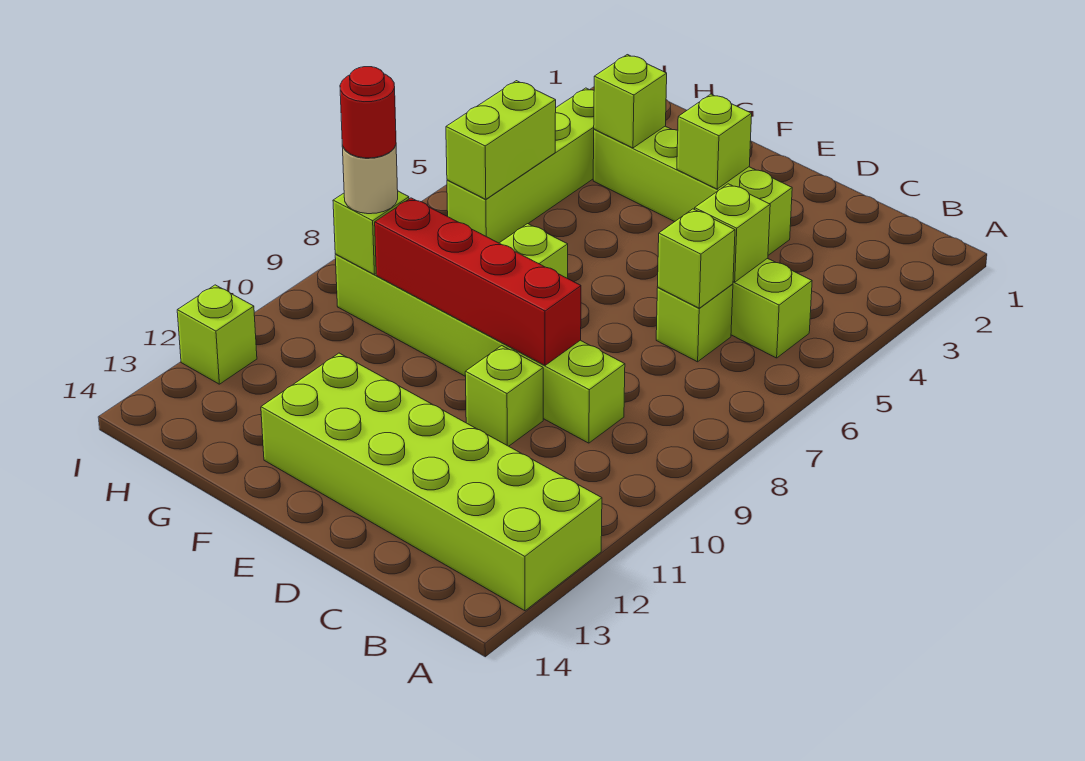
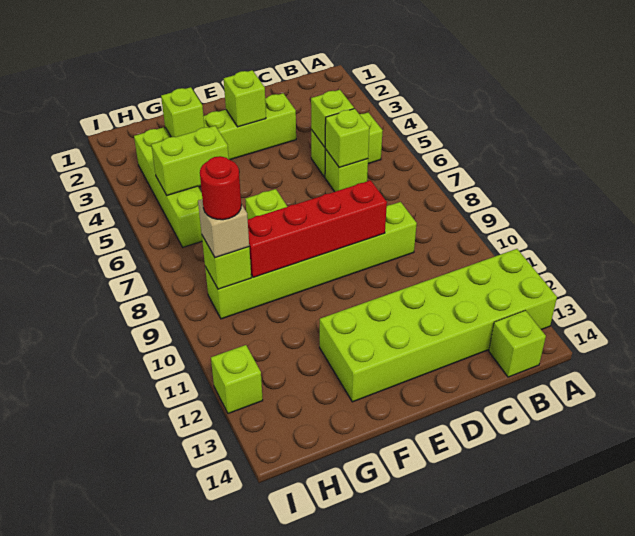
lime 1x1 brick [465,346,543,446] -> lime 1x1 brick moved to [489,310,546,377]
lime 1x2 brick [446,81,556,199] -> lime 1x2 brick turned to [151,126,229,195]
tan 1x1 round brick [342,145,398,214] -> tan 1x1 brick [198,199,249,258]

